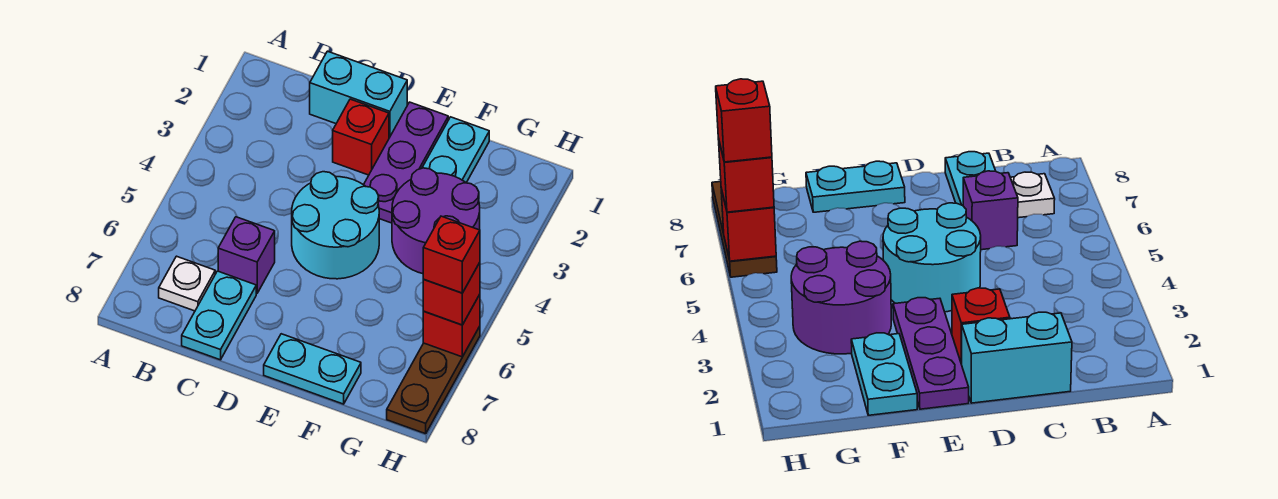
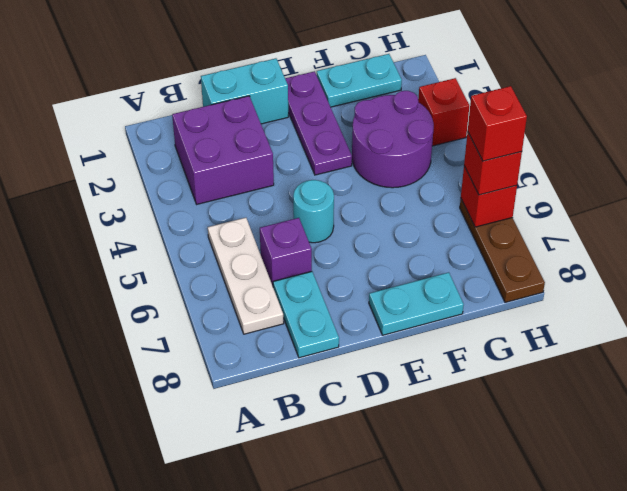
none -> purple 2x2 brick [172,96,274,204]
white 1x1 plate [159,256,215,311] -> white 1x3 plate [208,218,284,334]
red 1x1 brick [333,99,389,175] -> red 1x1 brick moved to [418,78,469,146]
cyan 2x2 round brick [292,172,379,279] -> cyan 1x1 round brick [293,180,334,243]
cyan 1x2 plate [422,117,489,183] -> cyan 1x2 plate turned to [317,54,402,107]

